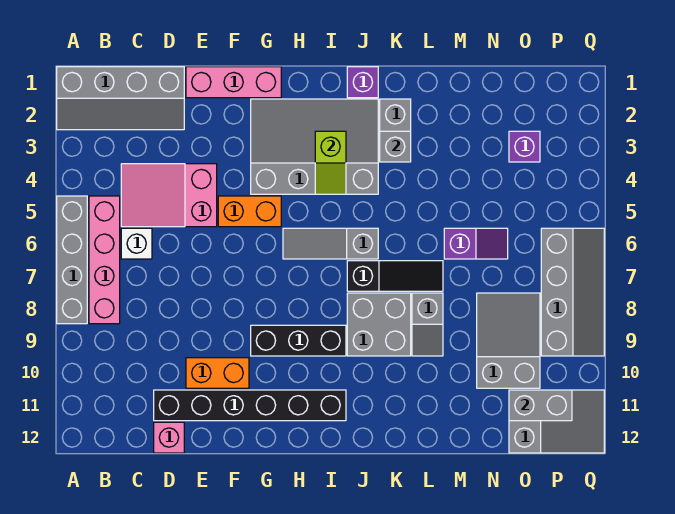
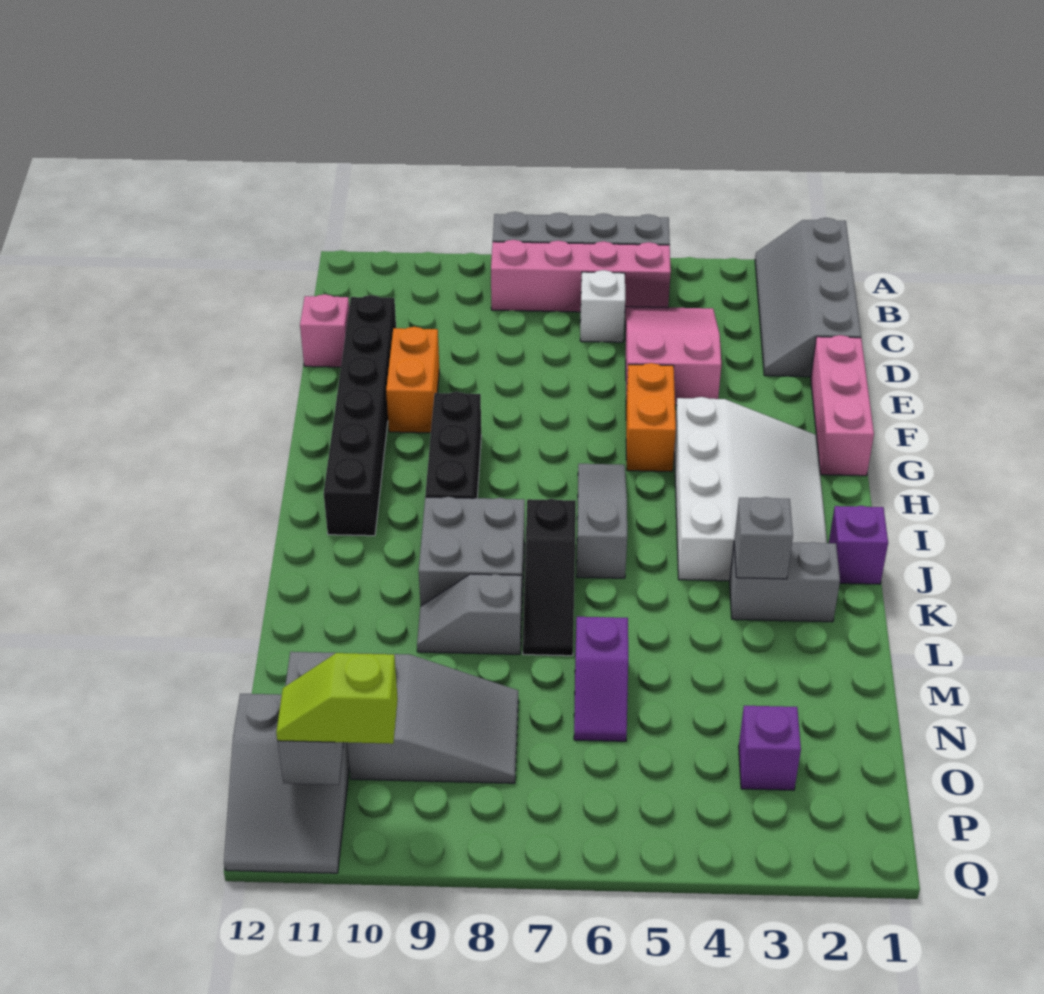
grey 3x4 slope [251,99,378,194] -> white 3x4 slope [674,397,827,581]
lime 1x2 slope [315,131,346,194] -> lime 1x2 slope moved to [276,653,398,744]
grey 2x4 slope [541,228,604,356] -> none

